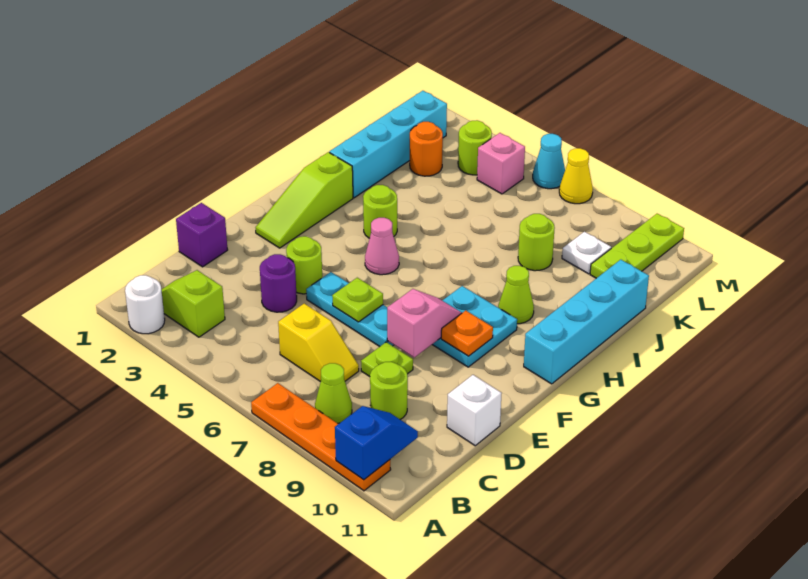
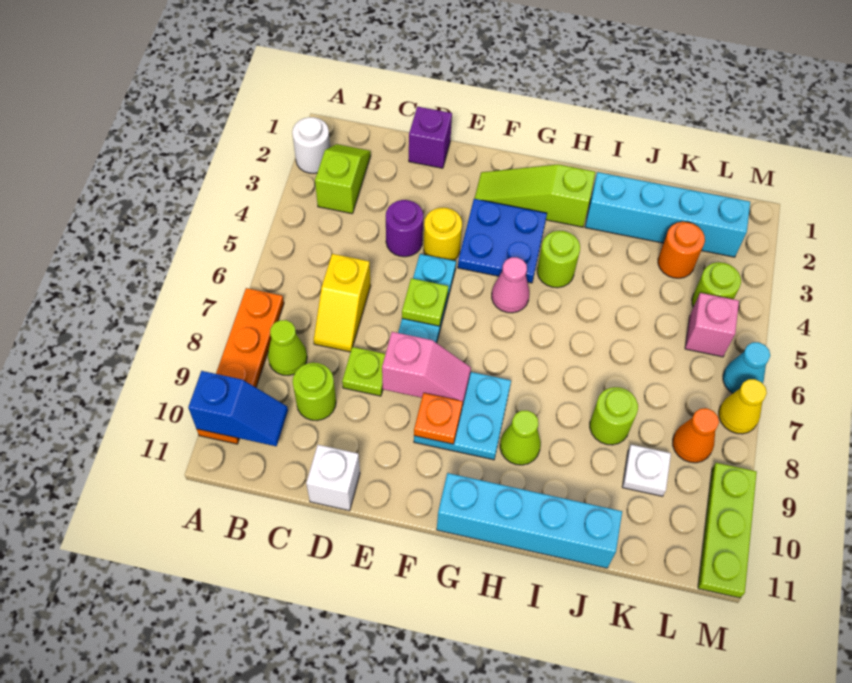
lime 1x1 round brick [286,236,322,294] -> yellow 1x1 round brick [424,208,462,261]
none -> blue 2x2 plate [458,199,547,283]
lime 1x3 plate [590,214,684,278] -> lime 1x3 plate turned to [698,463,757,598]
none -> orange 1x1 cone [673,408,719,463]

